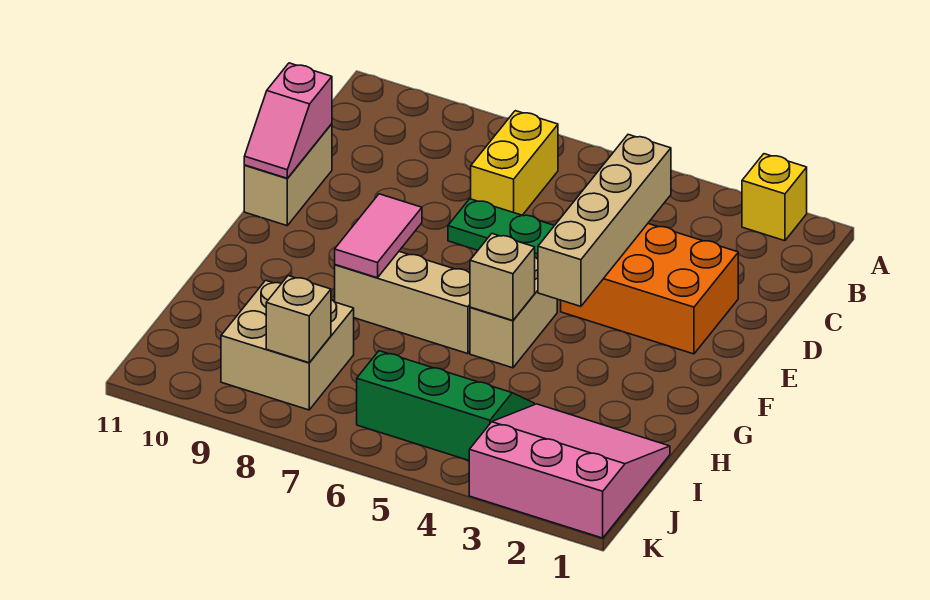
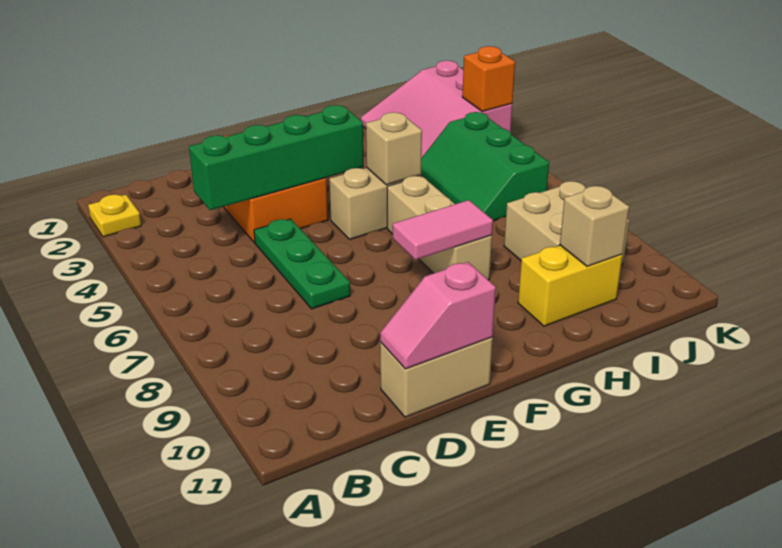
yellow 1x1 brick [742,154,807,241] -> yellow 1x1 plate [88,194,141,237]
yellow 1x2 brick [471,111,558,215] -> yellow 1x2 brick moved to [518,245,623,326]
tan 1x4 brick [538,135,671,306] -> green 1x4 brick [189,105,364,210]
pink 1x2 slope [244,63,332,178] -> pink 1x2 slope turned to [380,262,496,369]
tan 1x1 brick [266,276,331,363] -> tan 1x1 brick moved to [560,186,629,266]
none -> orange 1x1 brick [462,46,515,112]

